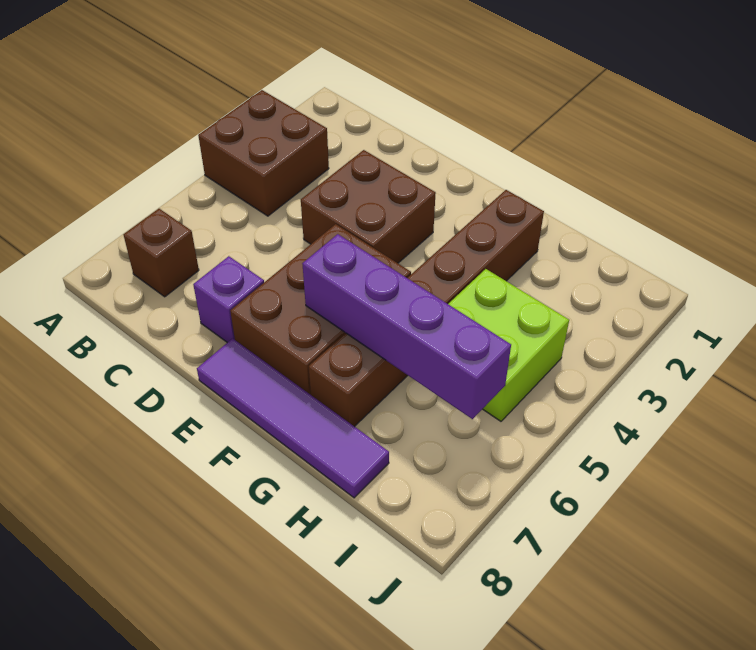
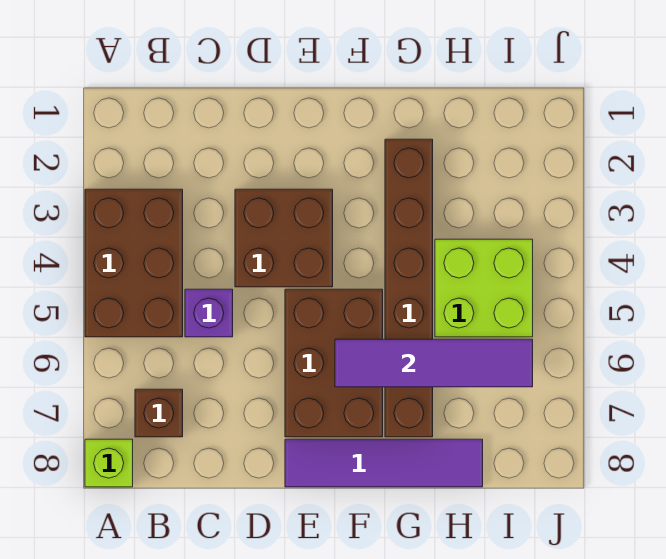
brown 2x2 brick [198,90,329,216] -> brown 2x3 brick [85,189,183,337]
none -> lime 1x1 brick [85,439,133,487]
purple 1x1 brick [193,256,264,343] -> purple 1x1 brick moved to [185,289,233,337]
purple 1x4 brick [302,234,511,419] -> purple 1x4 tile [335,339,533,387]

